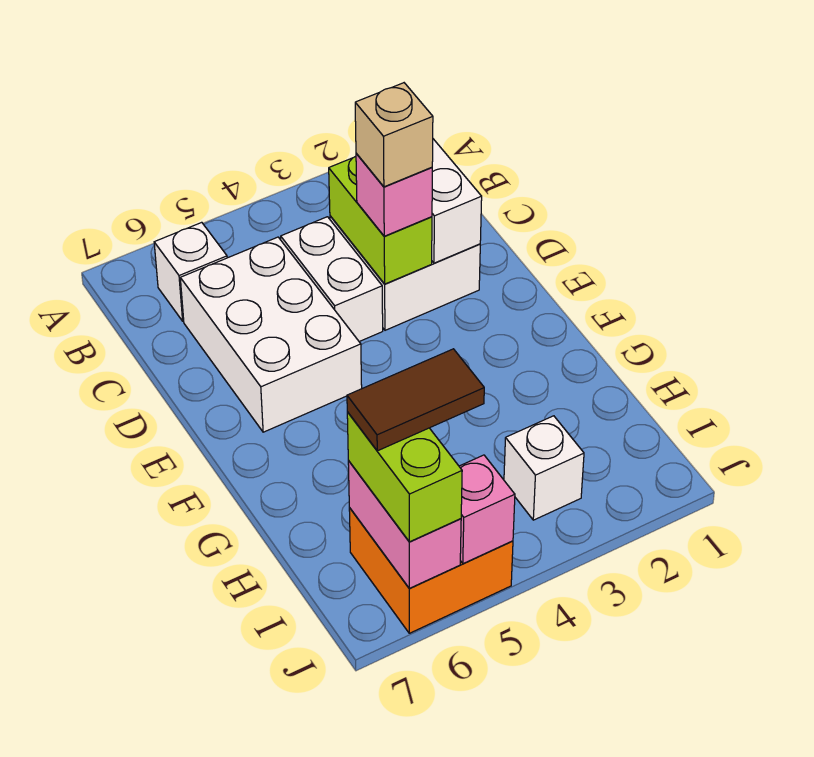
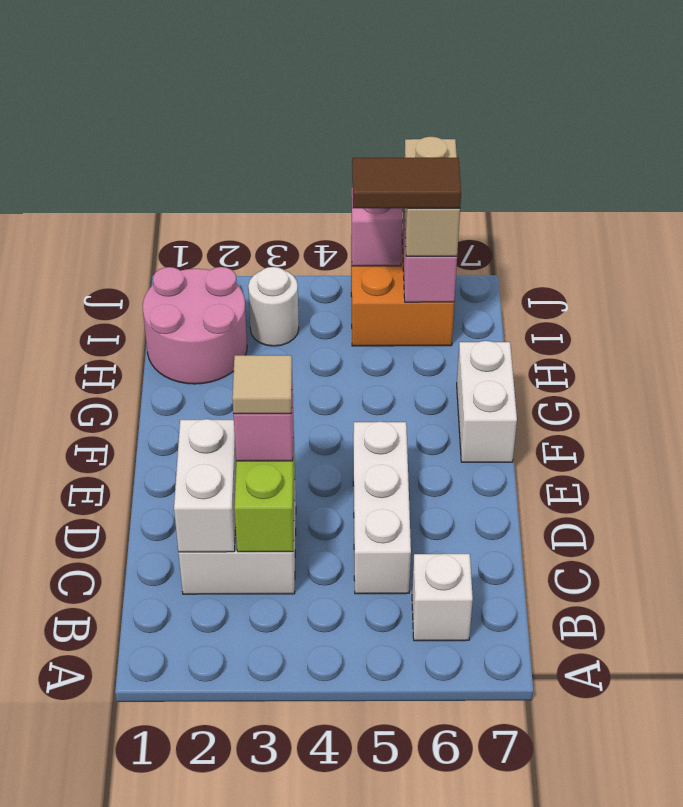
white 1x2 brick [281,217,383,342] -> white 1x2 brick moved to [457,341,517,462]
white 2x3 brick [180,237,362,432] -> white 1x3 brick [353,422,411,594]
tan 1x1 brick [355,83,433,187] -> tan 1x1 tile [232,355,292,414]
none -> pink 2x2 round brick [143,267,247,384]
white 1x1 brick [504,416,584,520] -> white 1x1 round brick [248,267,299,346]
lime 1x2 brick [347,412,462,542] -> tan 1x2 brick [404,137,460,256]

